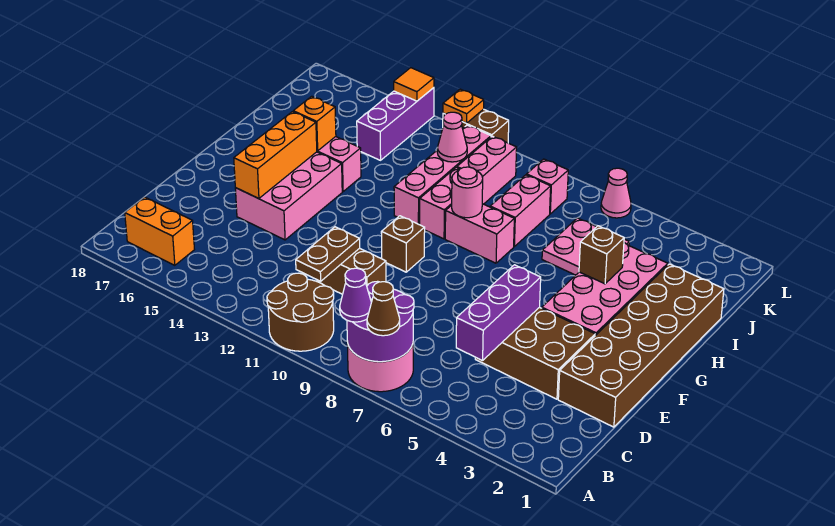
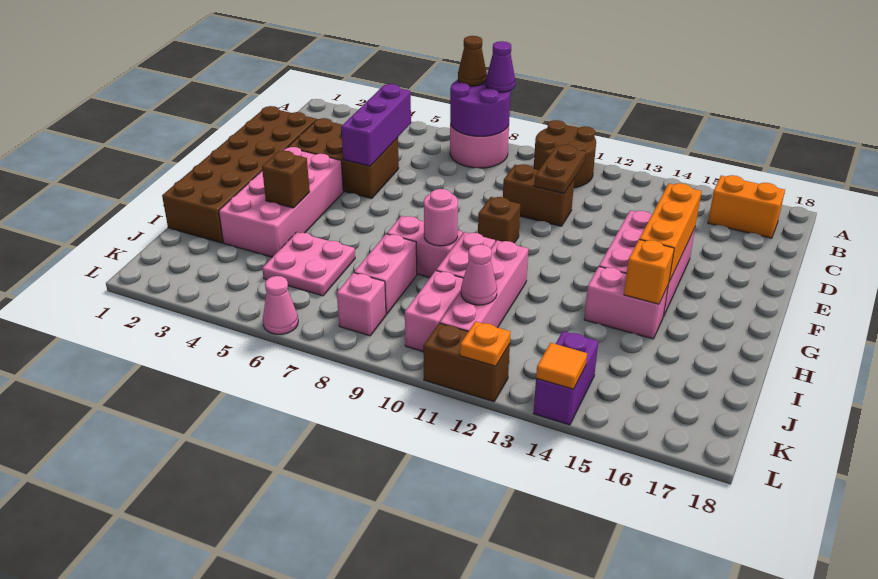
purple 1x3 brick [357,88,434,160] -> purple 1x2 brick [533,331,598,425]

